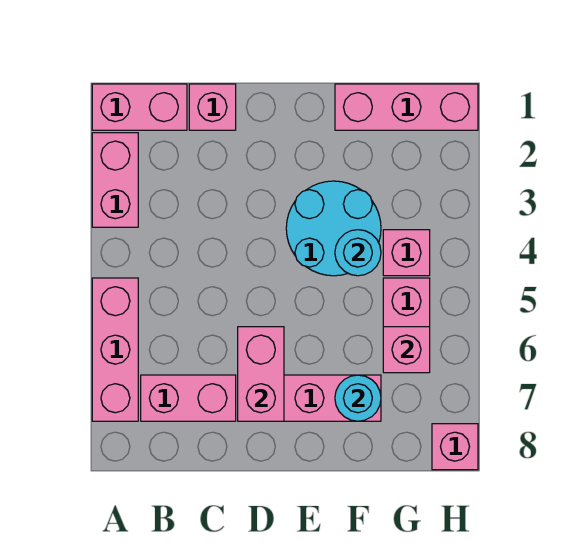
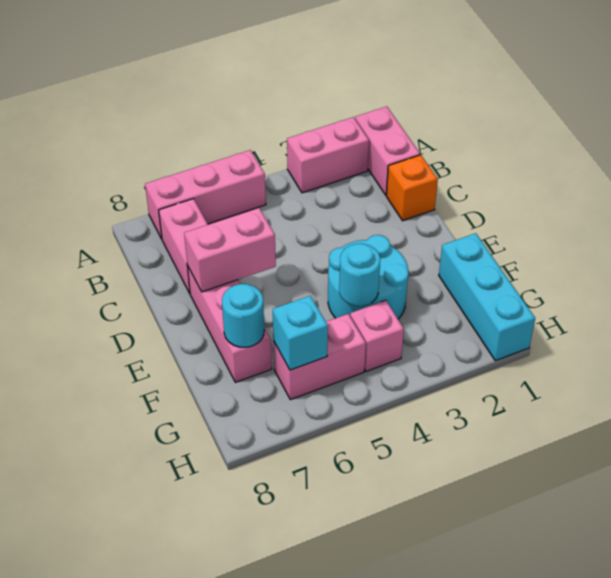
pink 1x1 brick [189,84,236,130] -> orange 1x1 brick [386,155,438,221]
pink 1x3 brick [335,84,478,130] -> cyan 1x3 brick [439,233,535,361]
pink 1x1 brick [383,327,430,373] -> cyan 1x1 brick [273,296,328,370]
pink 1x1 brick [432,424,478,470] -> none

